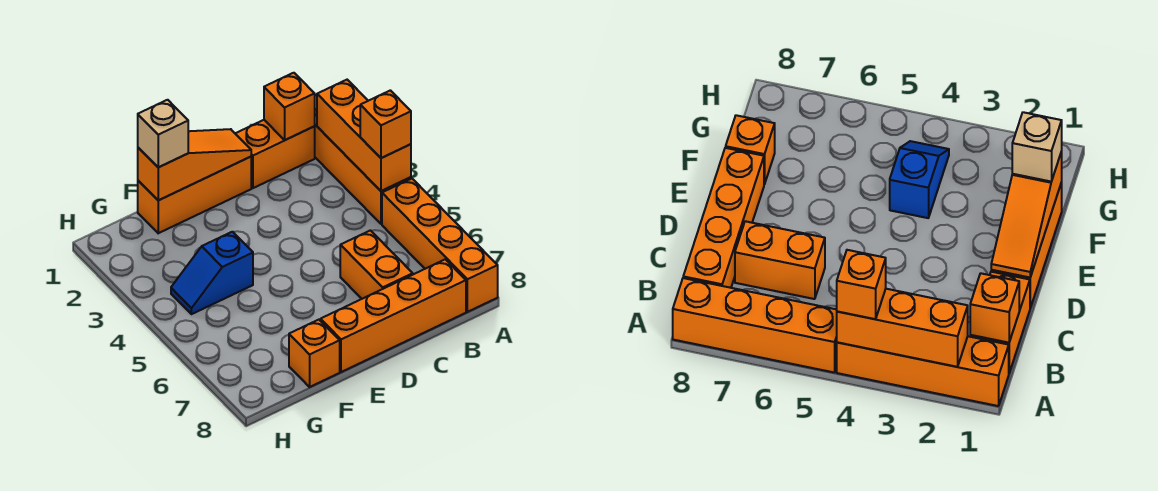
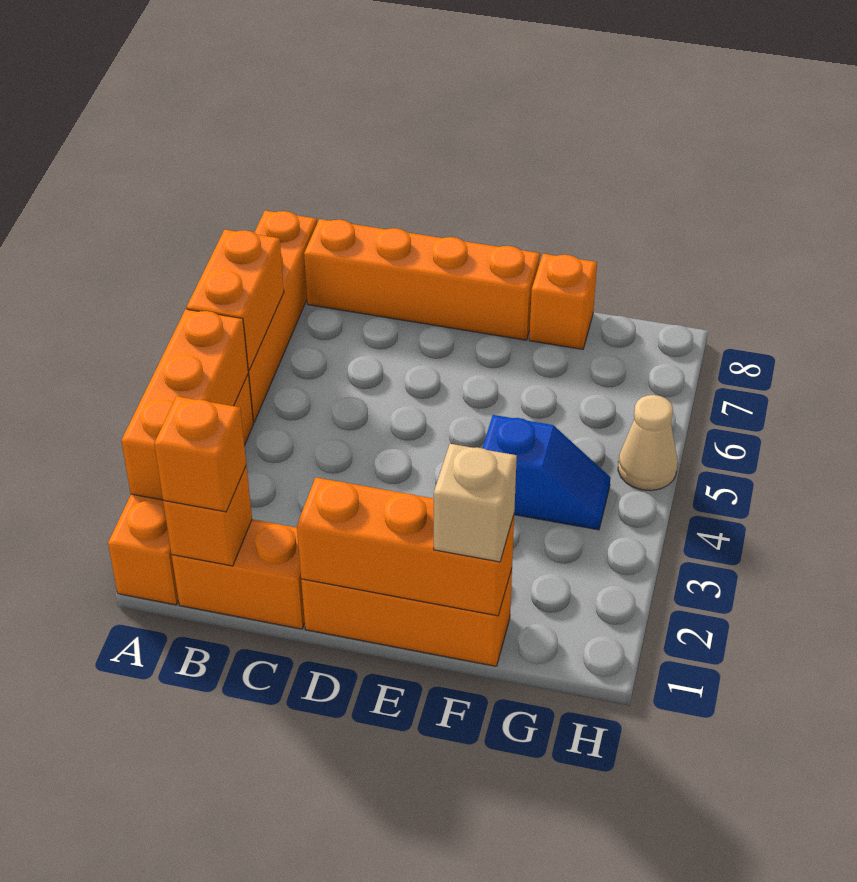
orange 1x1 brick [360,90,411,158] -> orange 1x1 brick moved to [154,396,246,512]
orange 1x2 brick [340,230,413,299] -> orange 1x2 brick moved to [186,230,284,371]
orange 1x3 slope [138,129,251,200] -> orange 1x3 brick [297,478,514,616]
none -> tan 1x1 cone [618,395,677,491]

